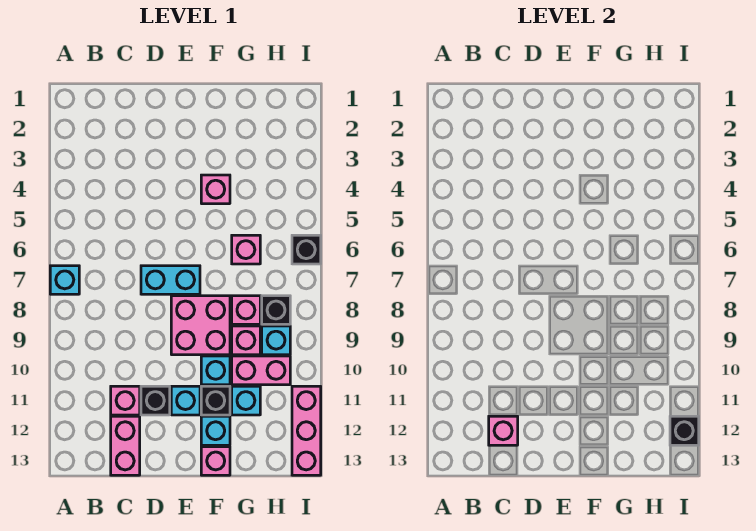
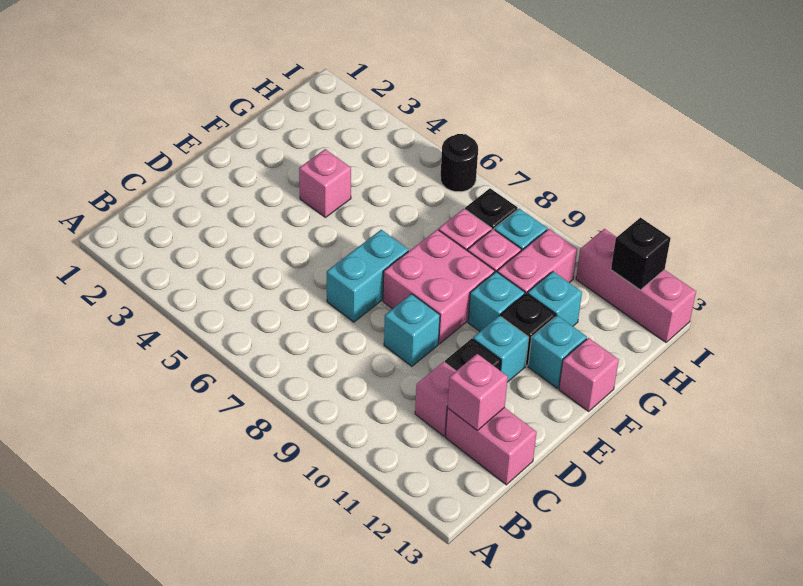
cyan 1x1 brick [50,266,79,294] -> cyan 1x1 brick moved to [384,294,440,366]
pink 1x1 brick [232,235,260,264] -> none
black 1x1 brick [292,235,321,264] -> black 1x1 round brick [440,134,478,192]

